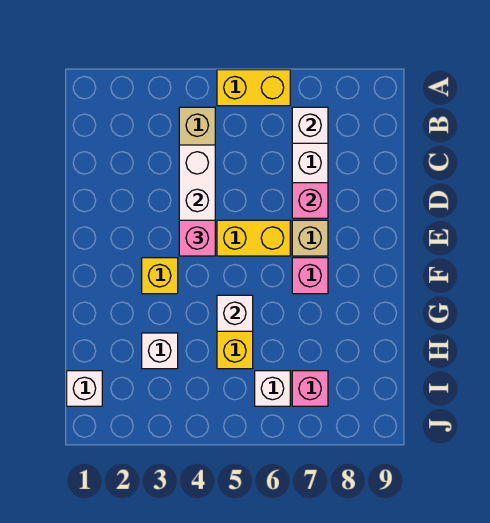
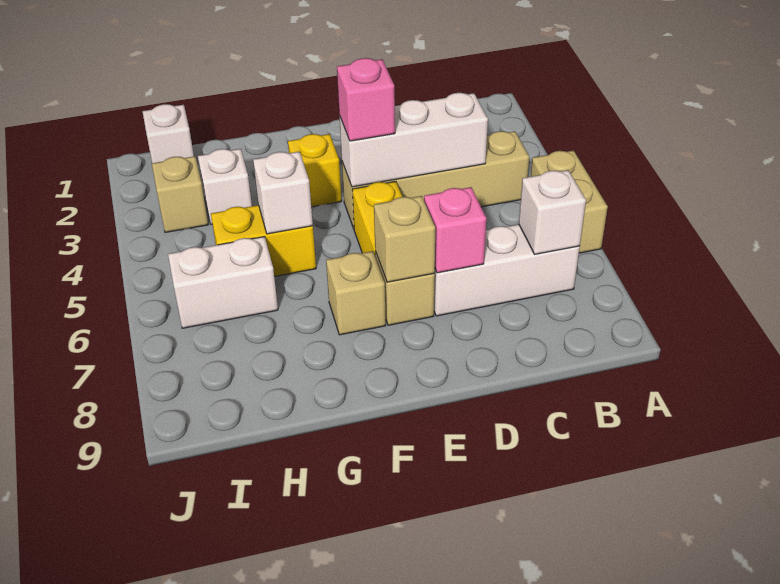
yellow 1x2 brick [217,70,290,106] -> tan 1x2 brick [531,151,608,253]
none -> tan 1x1 brick [374,196,435,282]
pink 1x1 brick [292,258,328,294] -> tan 1x1 brick [326,251,386,335]
none -> tan 1x1 brick [152,156,208,232]
white 1x1 brick [255,371,290,406] -> white 1x2 brick [168,237,278,328]
pink 1x1 brick [292,371,328,406] -> none

